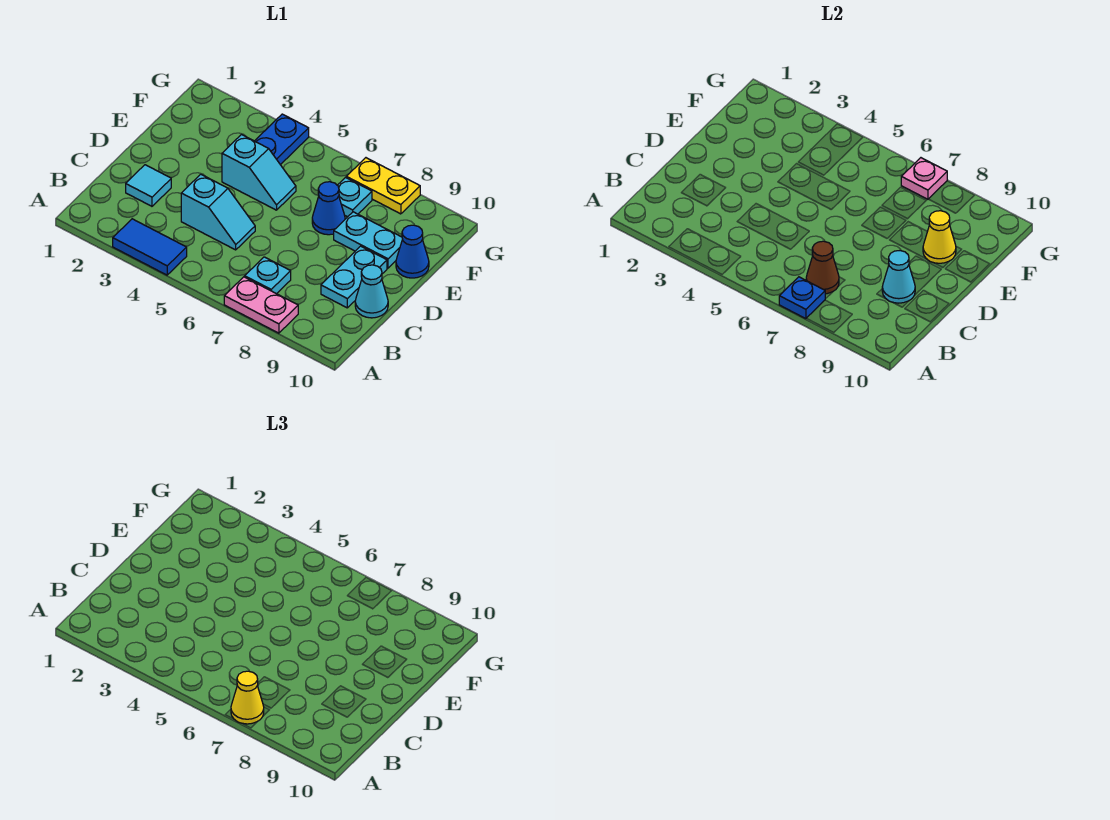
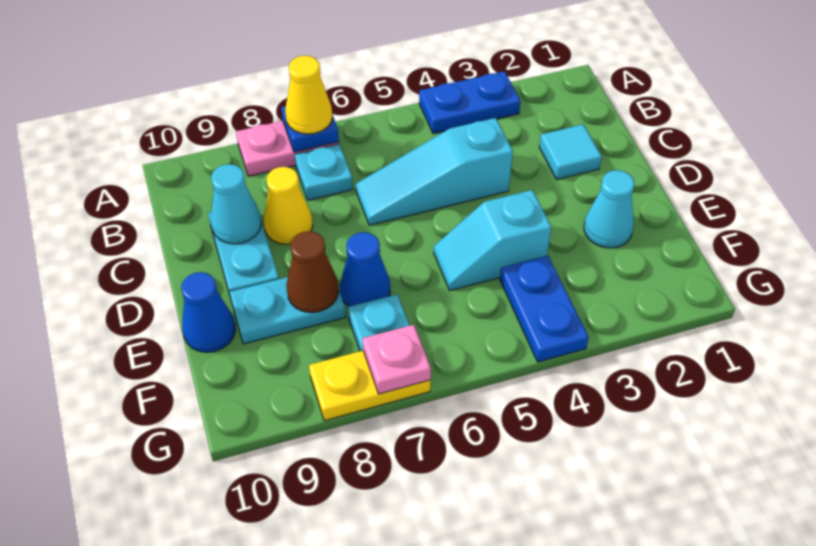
blue 1x2 tile [113,219,187,275] -> blue 1x2 plate [419,71,521,134]
brown 1x1 cone [806,241,839,294] -> brown 1x1 cone moved to [286,231,339,313]
cyan 1x2 slope [181,174,255,250] -> cyan 1x3 slope [356,118,513,225]
cyan 1x1 cone [355,265,388,318] -> cyan 1x1 cone moved to [584,170,634,248]
yellow 1x1 cone [923,211,956,263] -> yellow 1x1 cone moved to [264,167,313,244]

